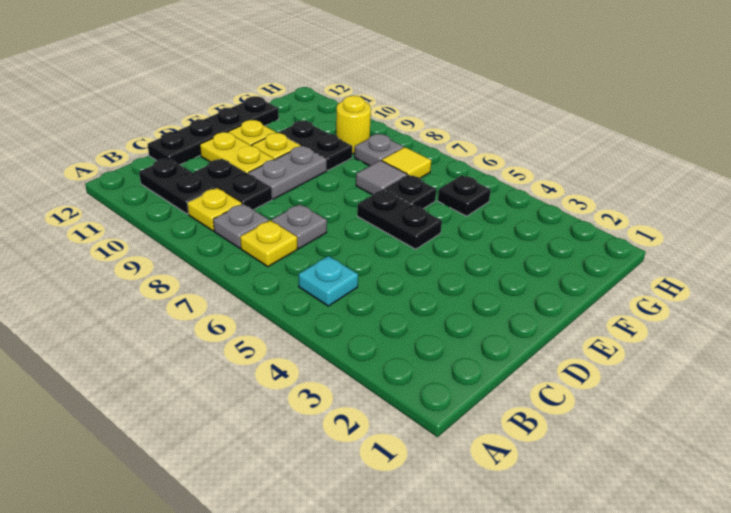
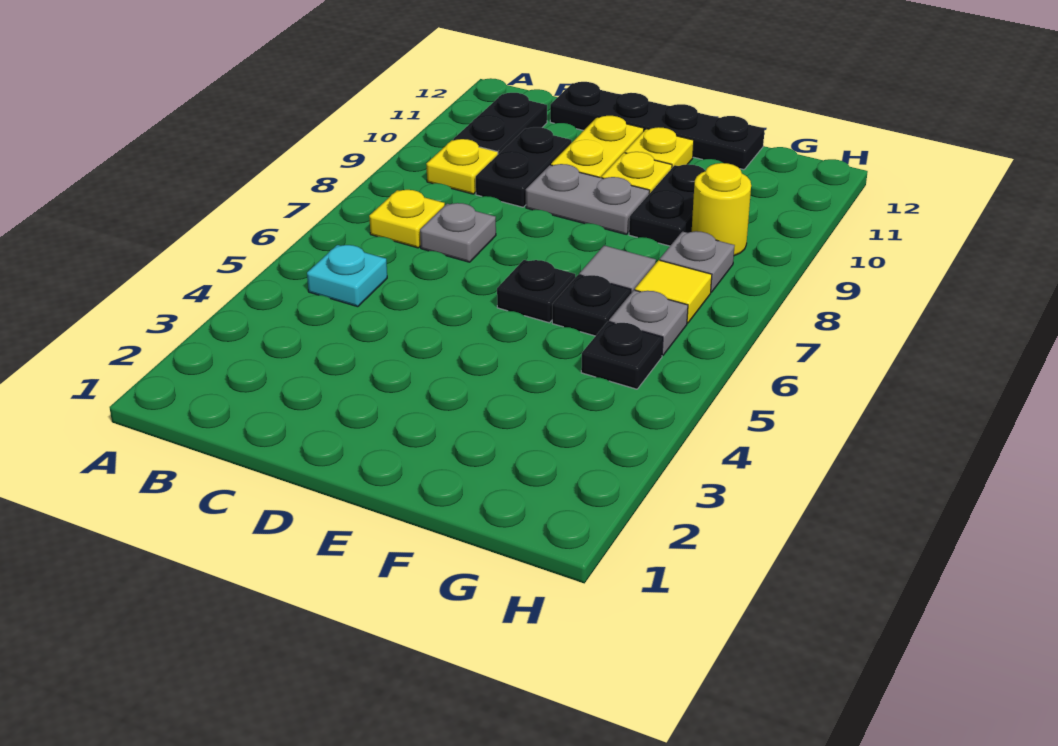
grey 1x1 plate [213,204,269,248] -> grey 1x1 plate moved to [609,290,688,355]
black 1x2 plate [357,189,442,249] -> black 1x1 plate [497,260,575,323]

